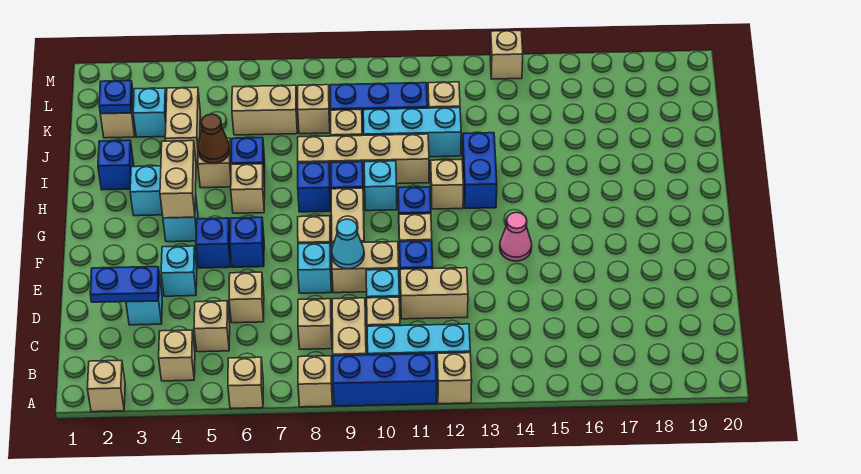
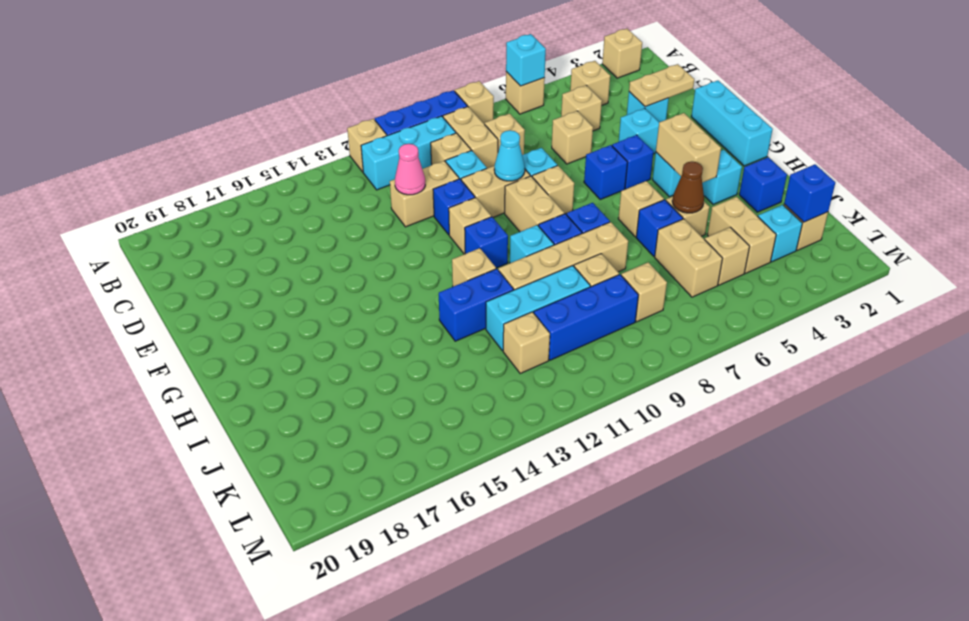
none -> cyan 1x1 brick [506,34,546,86]
blue 1x2 plate [90,267,159,302] -> tan 1x2 plate [629,64,694,107]
none -> cyan 1x3 brick [691,81,773,166]
pink 1x1 cone [500,212,532,261] -> pink 1x1 cone moved to [395,144,425,195]
blue 1x2 brick [463,133,497,208] -> blue 1x2 brick turned to [439,269,514,341]
blue 1x1 plate [99,81,133,114] -> blue 1x1 brick [784,164,835,222]
tan 1x2 brick [232,85,297,135] -> tan 1x2 brick turned to [655,219,723,297]
tan 1x1 brick [490,31,523,79] -> tan 1x1 brick moved to [704,227,750,285]

